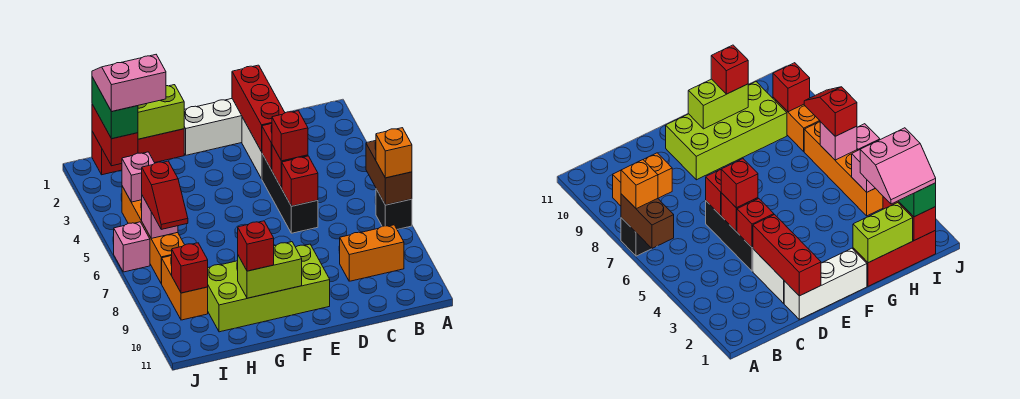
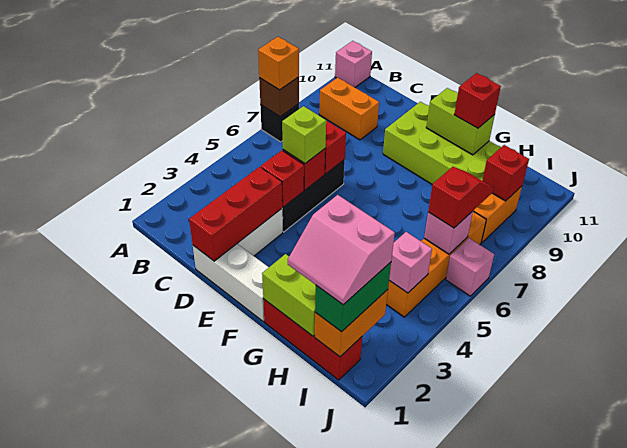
brown 1x2 brick [366,141,412,205] -> brown 1x1 brick [259,77,299,117]
none -> pink 1x1 brick [335,41,372,87]
red 1x1 brick [272,111,308,161] -> lime 1x1 brick [282,106,326,163]
red 1x2 brick [92,104,138,166] -> orange 1x2 brick [315,290,388,357]

